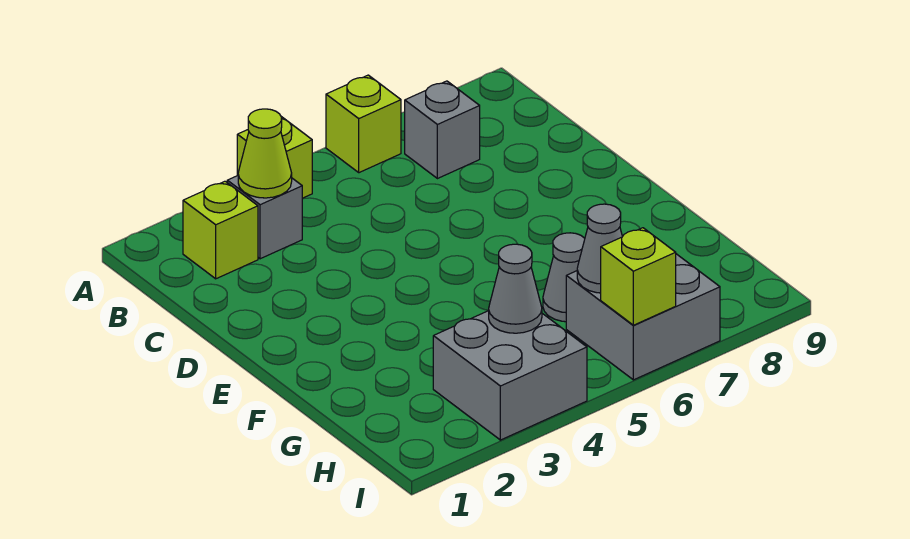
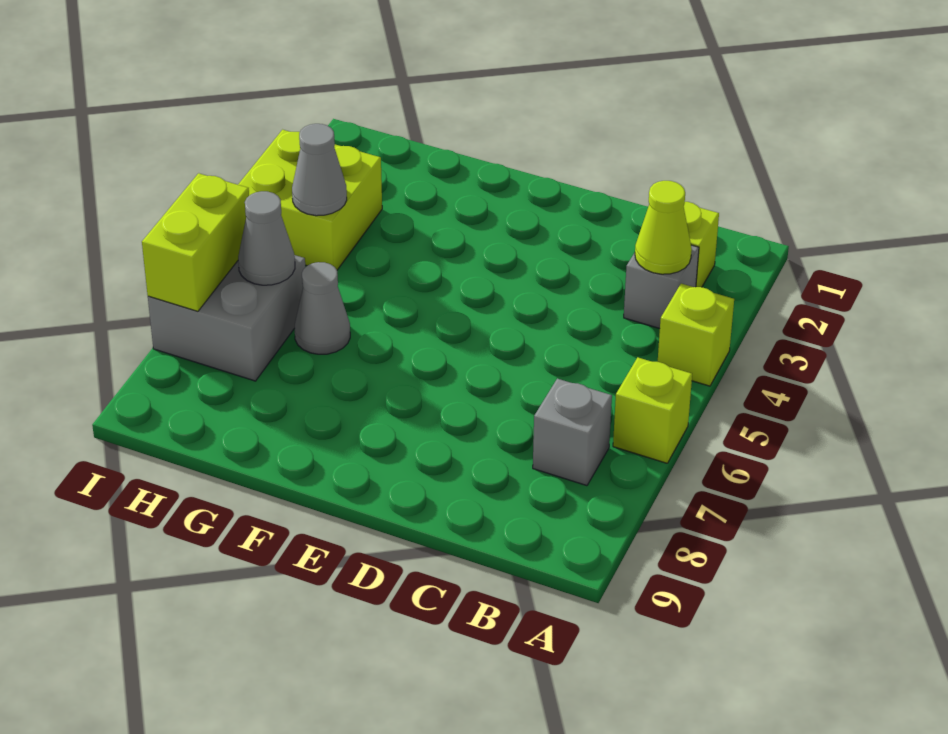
grey 2x2 brick [433,311,587,440] -> lime 2x2 brick [238,130,382,270]
lime 1x1 brick [601,228,676,325] -> lime 1x2 brick [142,173,249,311]

